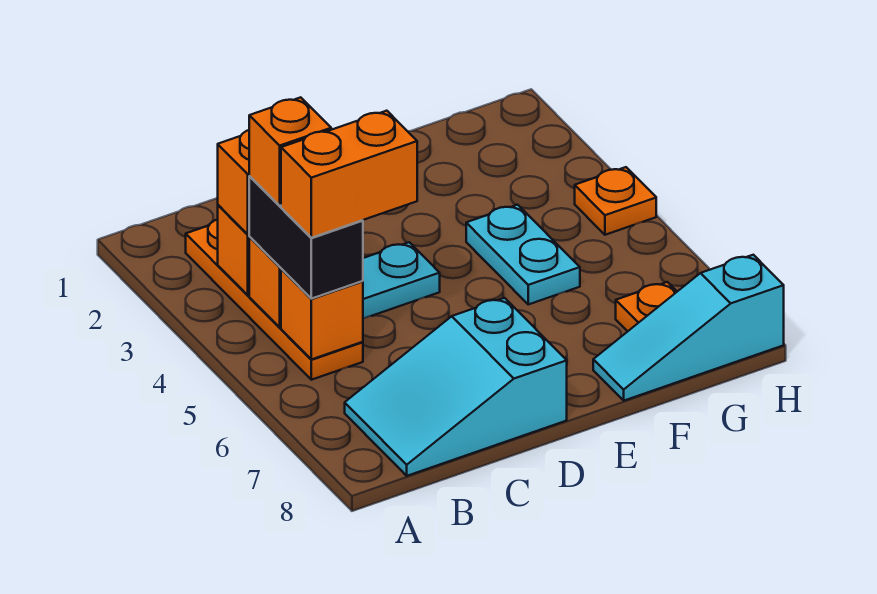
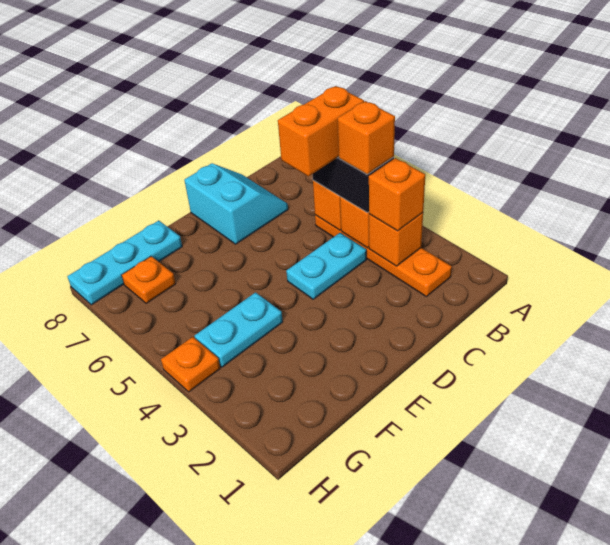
cyan 2x3 slope [345,298,567,476] -> cyan 2x2 slope [184,163,288,244]
cyan 1x2 plate [466,205,580,304] -> cyan 1x2 plate turned to [195,292,283,367]
cyan 1x3 slope [593,255,784,401] -> cyan 1x3 plate [67,220,182,305]

